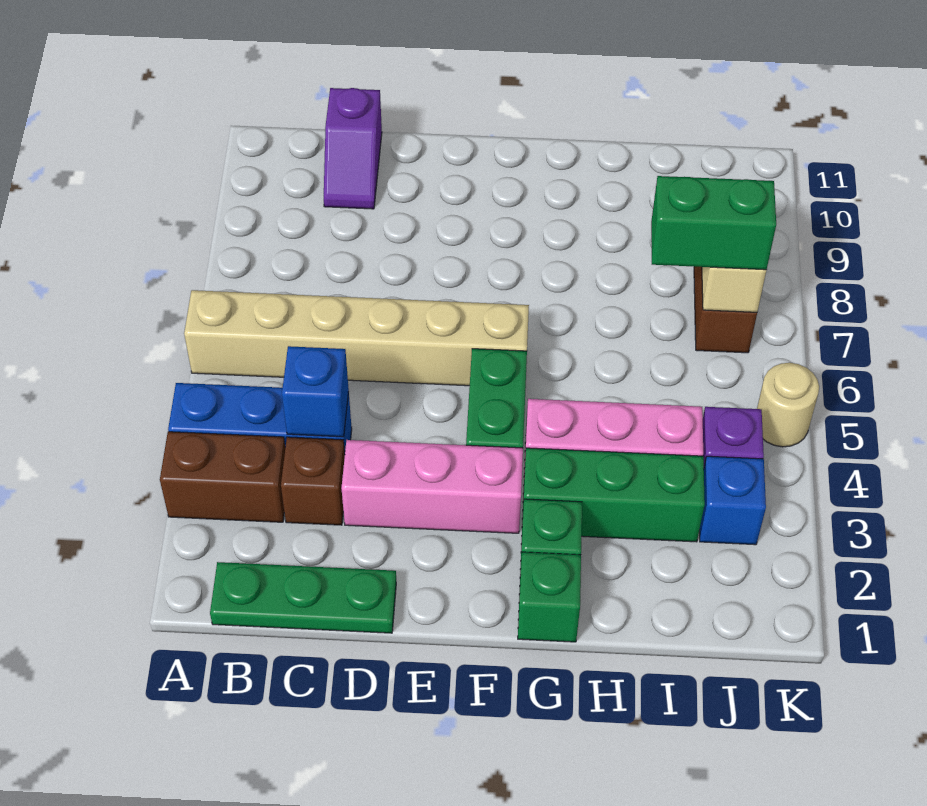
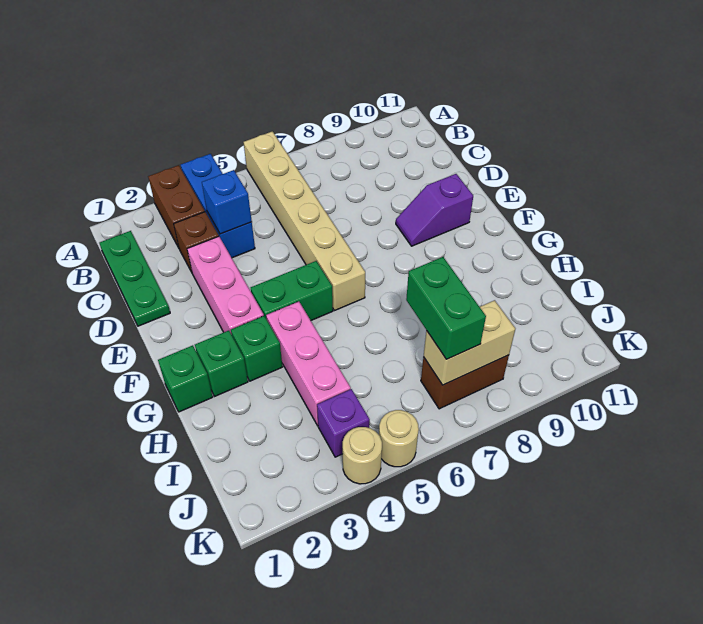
purple 1x2 slope [324,88,382,209] -> purple 1x2 slope moved to [396,174,473,246]
green 1x3 brick [522,448,705,542] -> green 1x1 brick [231,316,282,381]
blue 1x1 brick [700,456,766,545] -> none
none -> tan 1x1 round brick [343,427,382,484]

